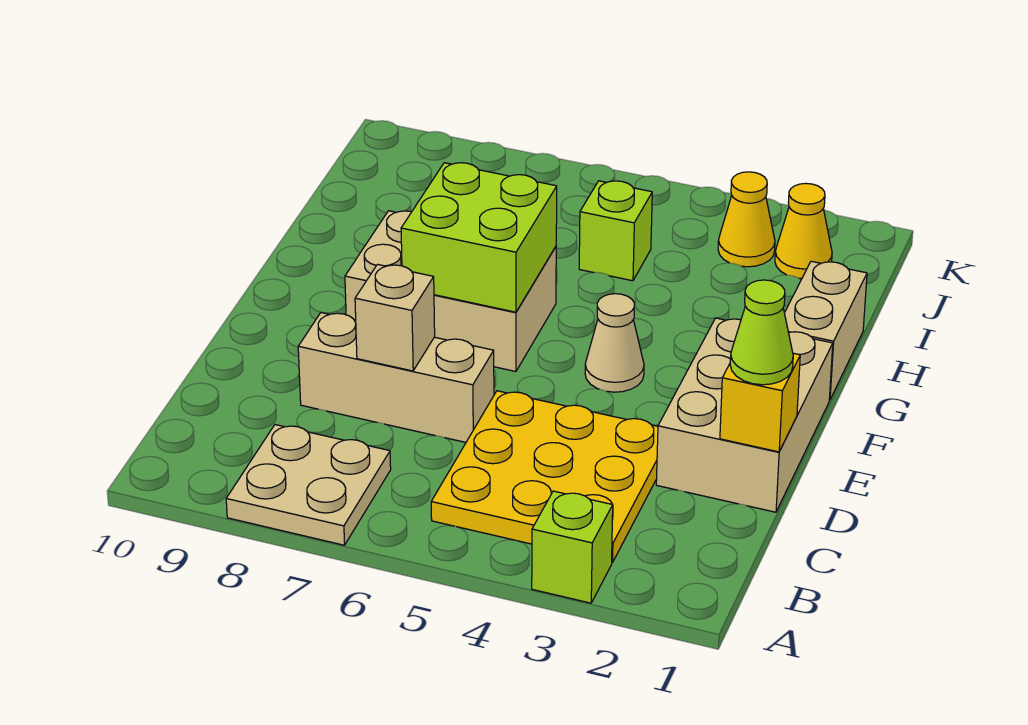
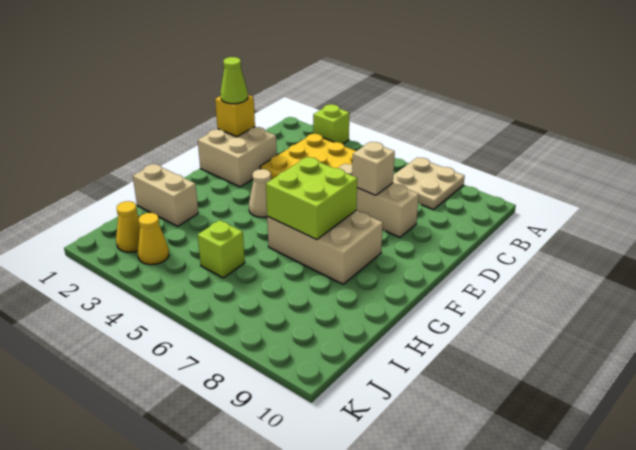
tan 2x3 brick [656,318,833,512] -> tan 2x2 brick [198,127,277,187]
tan 1x2 brick [784,261,867,400] -> tan 1x2 brick turned to [133,164,198,226]

